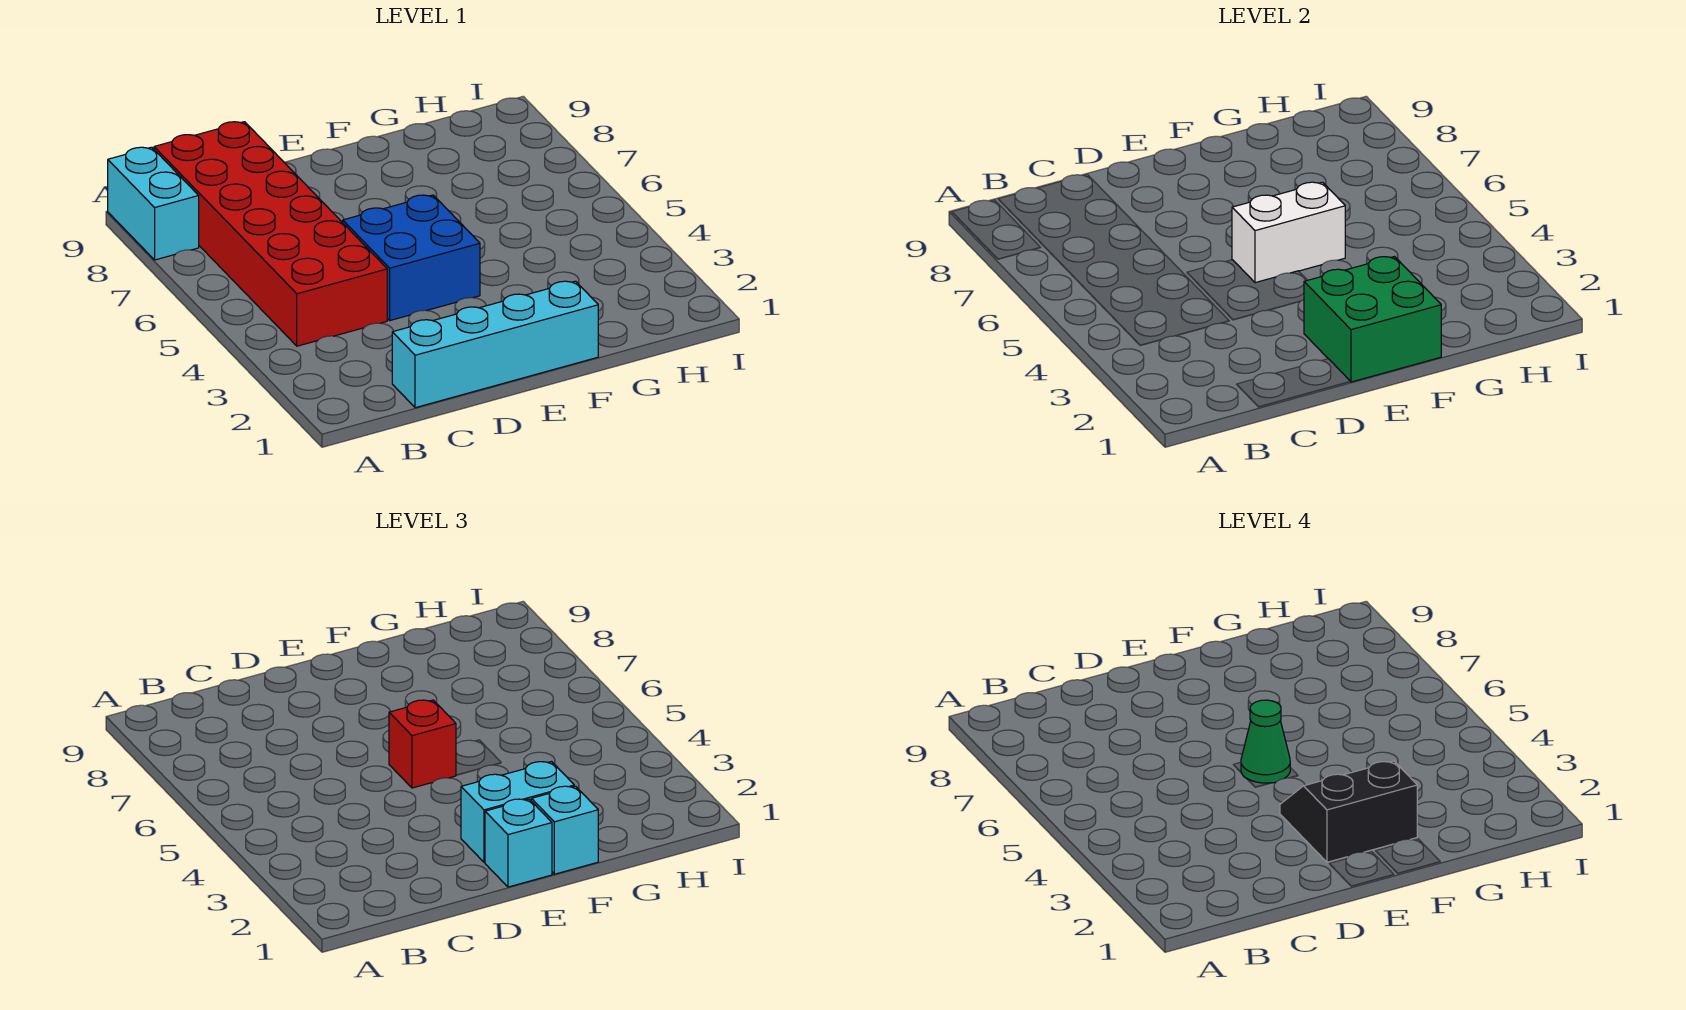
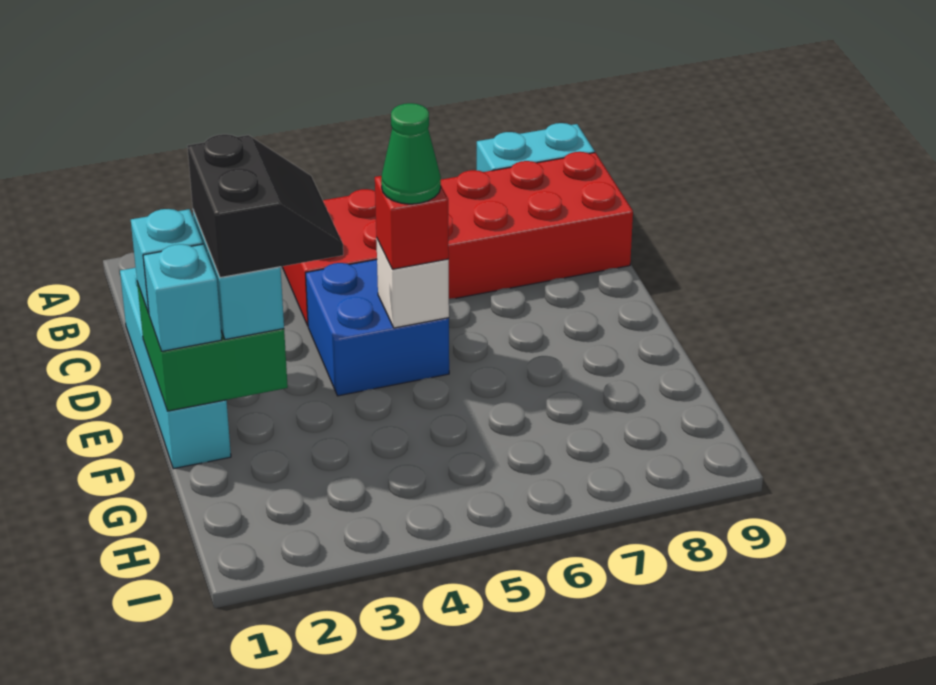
white 1x2 brick [1232,182,1345,283] -> white 1x1 brick [376,238,449,328]

